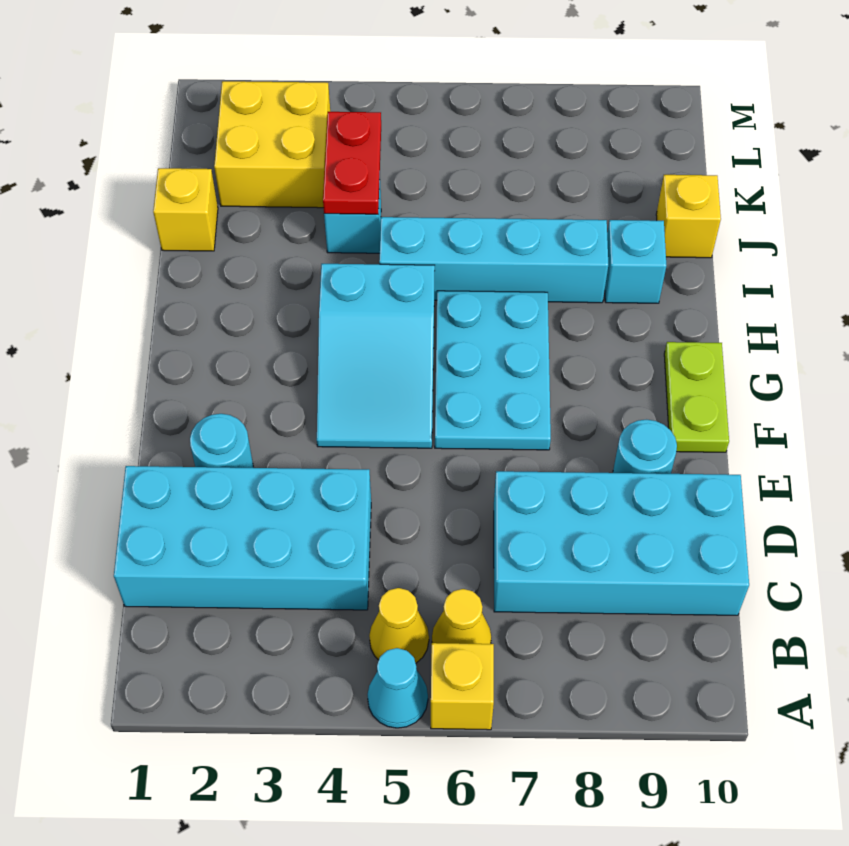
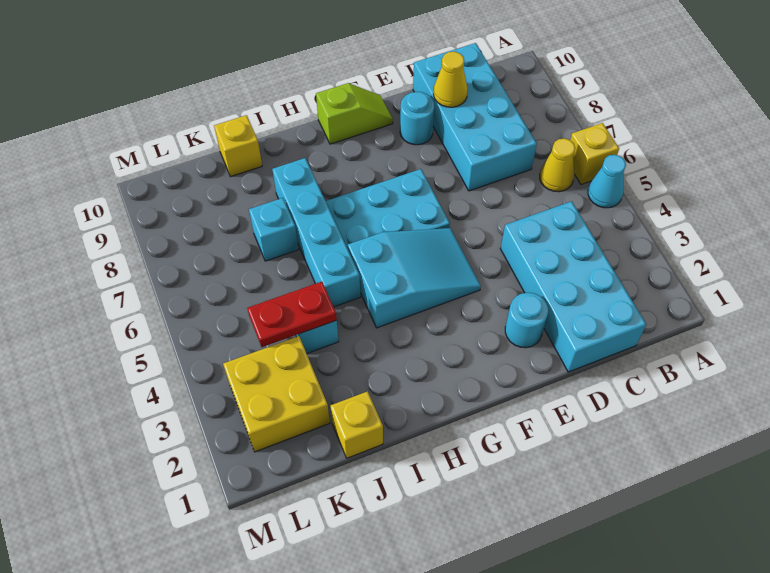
yellow 1x1 cone [369,588,429,663] -> yellow 1x1 cone moved to [433,52,468,107]
lime 1x2 plate [664,342,729,452] -> lime 1x2 slope [316,83,393,144]
cyan 1x1 brick [605,220,666,303] -> cyan 1x1 brick moved to [249,198,299,261]

